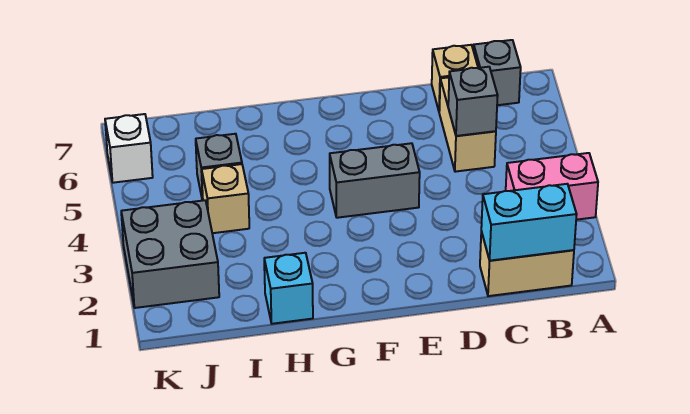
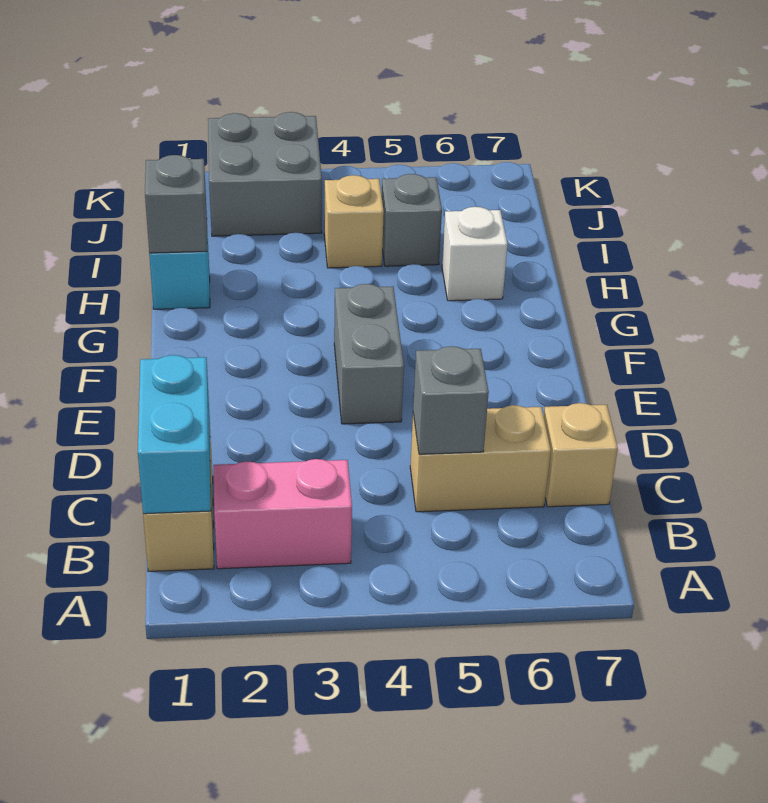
pink 1x2 brick [506,153,598,220] -> pink 1x2 brick turned to [214,459,352,569]
grey 1x1 brick [473,40,521,105] -> grey 1x1 brick moved to [145,155,207,253]
white 1x1 brick [105,114,153,183] -> white 1x1 brick moved to [442,207,508,301]

